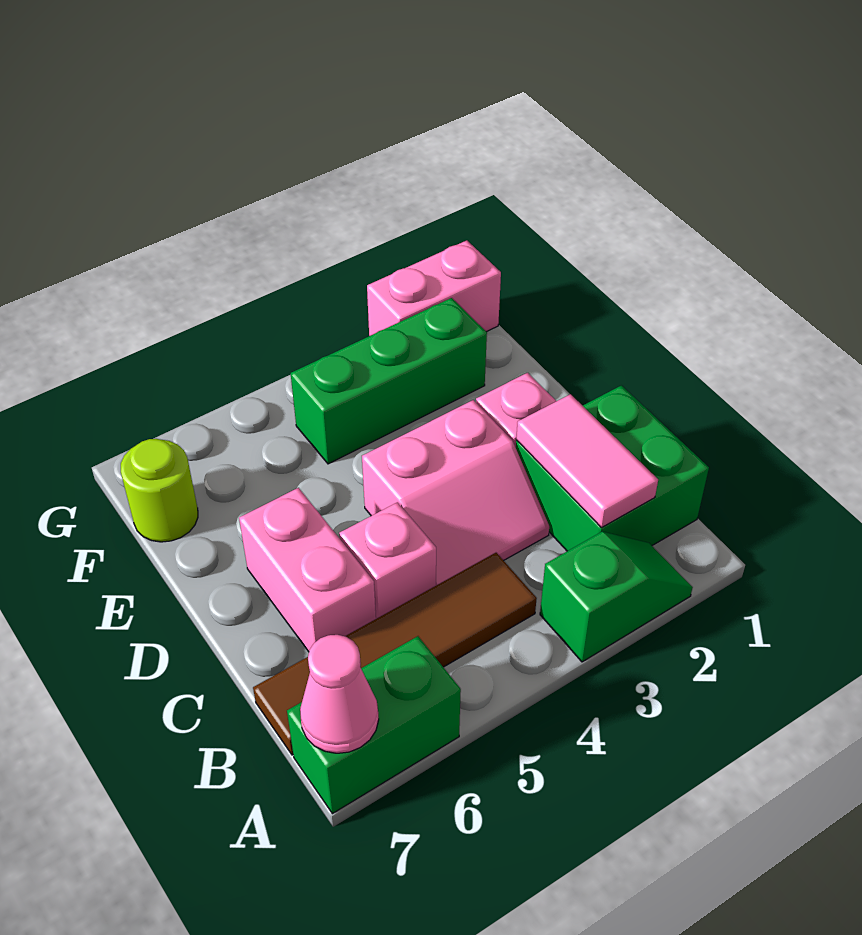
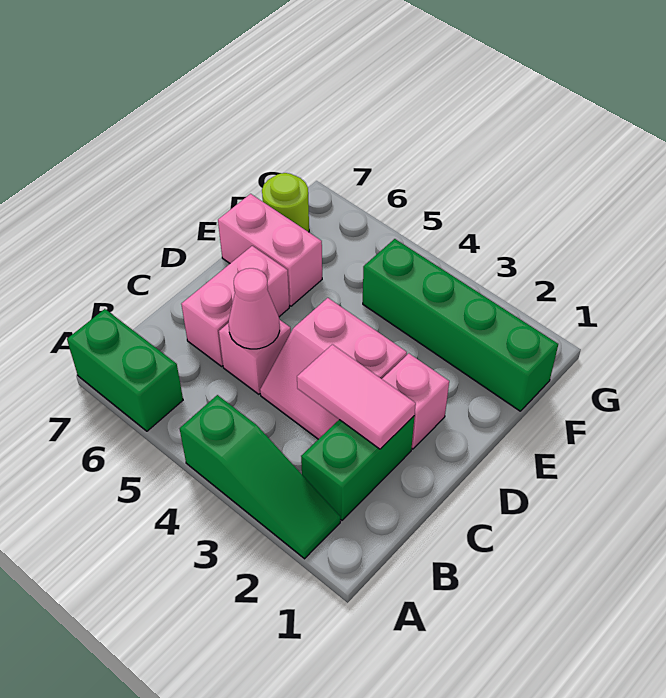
green 1x2 slope [540,532,693,662] -> green 1x3 slope [180,395,340,559]
pink 1x1 cone [300,635,379,753] -> pink 1x1 cone moved to [229,268,280,349]
green 2x2 brick [516,385,709,551] -> green 1x2 brick [301,416,414,520]
pink 1x2 tile [516,394,658,528] -> pink 1x2 tile turned to [297,344,416,449]
brown 1x4 tile [253,553,537,755] -> none
green 1x3 brick [291,298,487,464] -> green 1x4 brick [363,239,558,411]
pink 1x2 brick [367,240,501,336] -> pink 1x2 brick moved to [218,194,322,306]

